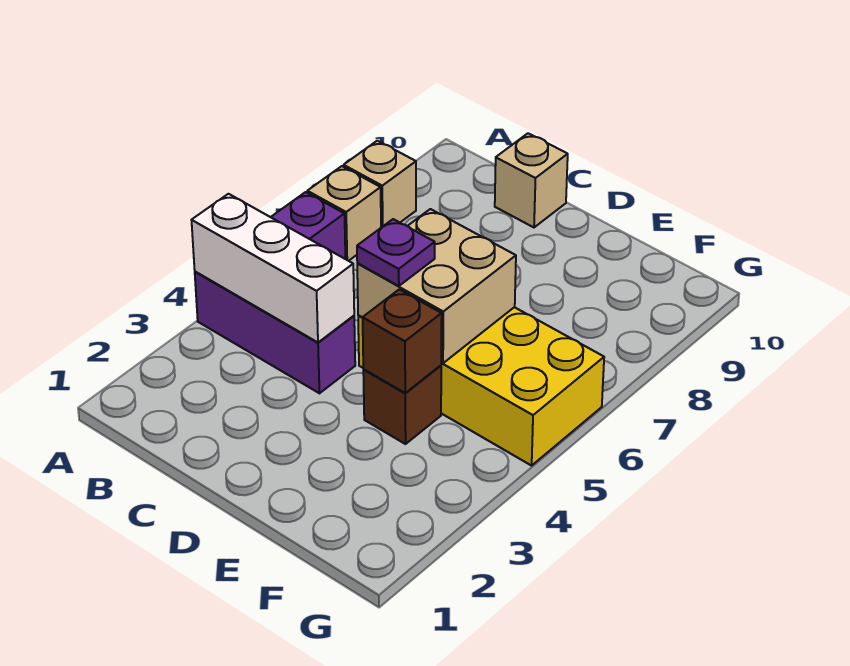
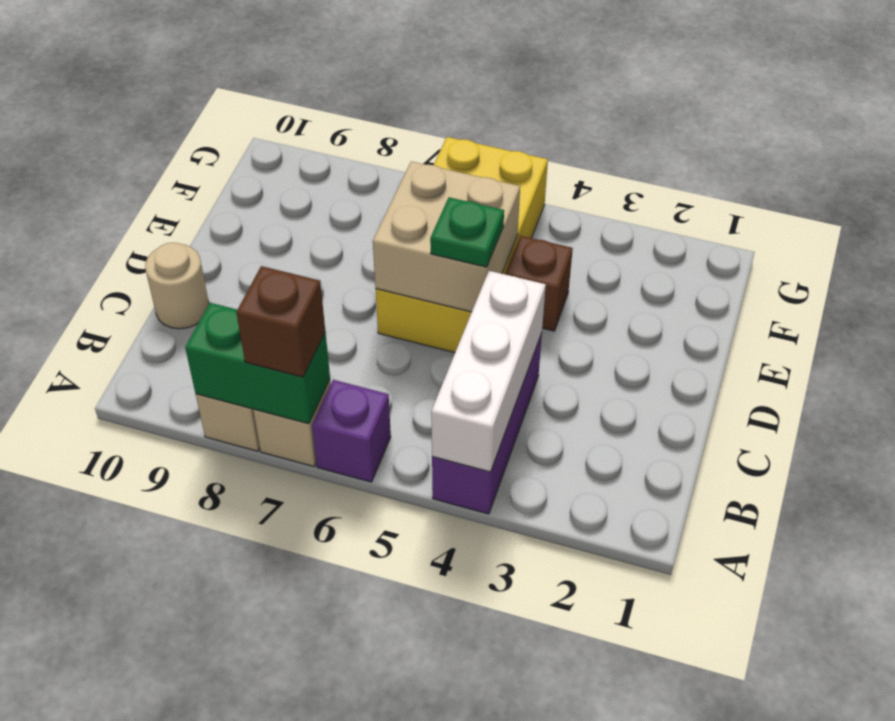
none -> green 1x2 brick [185,303,330,424]
tan 1x1 brick [495,133,568,227] -> tan 1x1 round brick [145,243,209,329]
purple 1x1 plate [357,219,435,286] -> green 1x1 plate [430,197,504,267]
brown 1x1 brick [363,290,442,393] -> brown 1x1 brick moved to [236,266,325,377]

